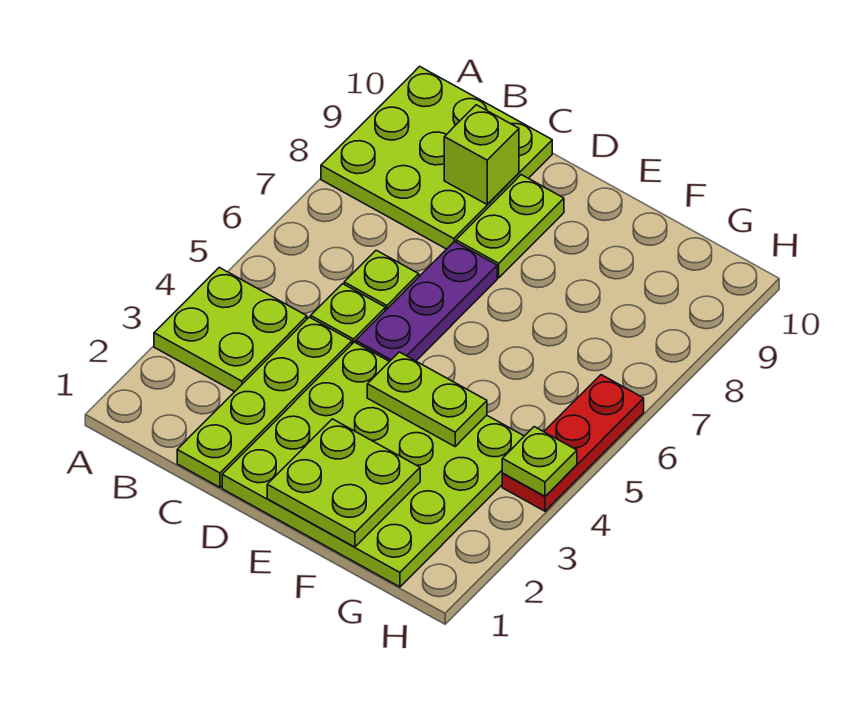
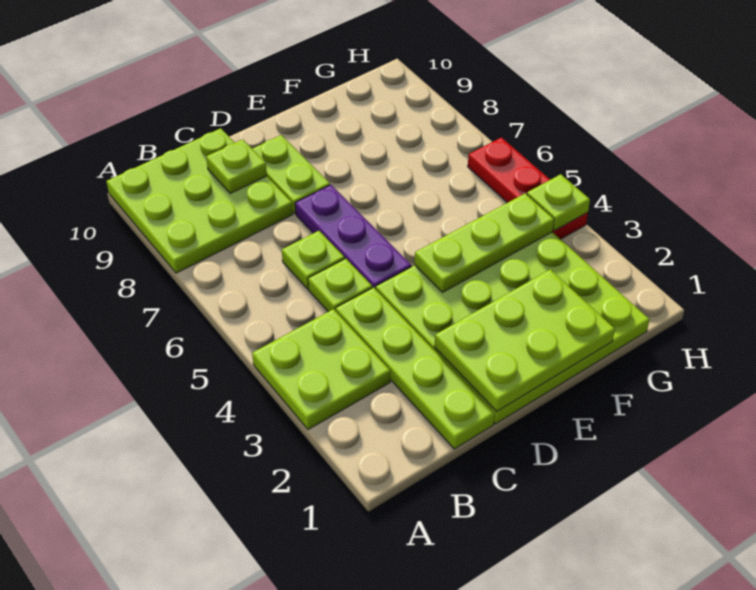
lime 1x1 brick [444,105,519,204] -> lime 1x1 plate [206,139,267,193]
lime 2x2 plate [267,419,420,547] -> lime 2x3 plate [435,269,615,412]
lime 1x2 plate [367,352,487,446] -> lime 1x3 plate [415,193,554,292]

